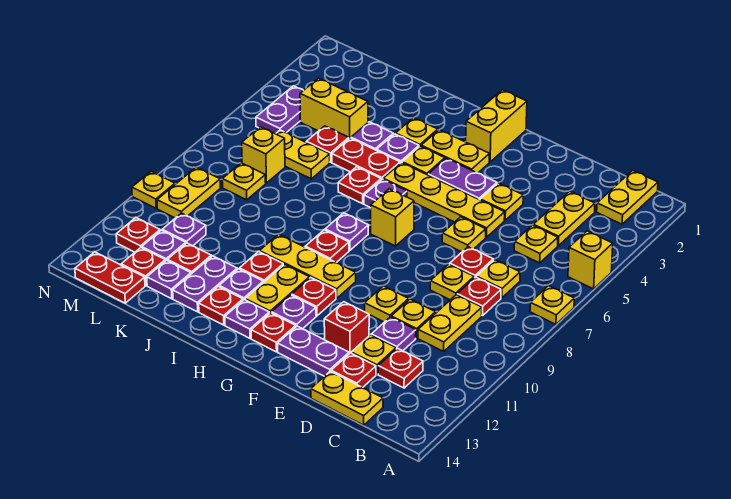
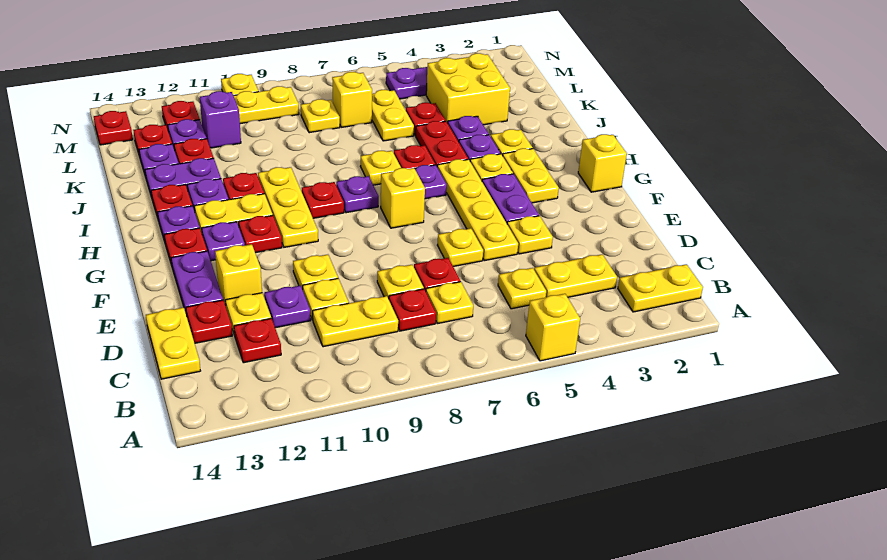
yellow 1x1 plate [530,286,574,324] -> yellow 1x1 plate moved to [360,151,401,185]
red 1x1 brick [324,302,369,354] -> yellow 1x1 brick [215,244,262,306]
yellow 1x2 brick [466,90,527,162] -> yellow 1x1 brick [578,134,627,192]
yellow 1x2 brick [300,78,368,138] -> yellow 2x2 brick [426,53,510,125]
purple 1x1 plate [162,213,206,246] -> purple 1x1 brick [200,91,241,148]
red 1x2 plate [75,252,145,303] -> red 1x1 plate [94,111,133,145]

